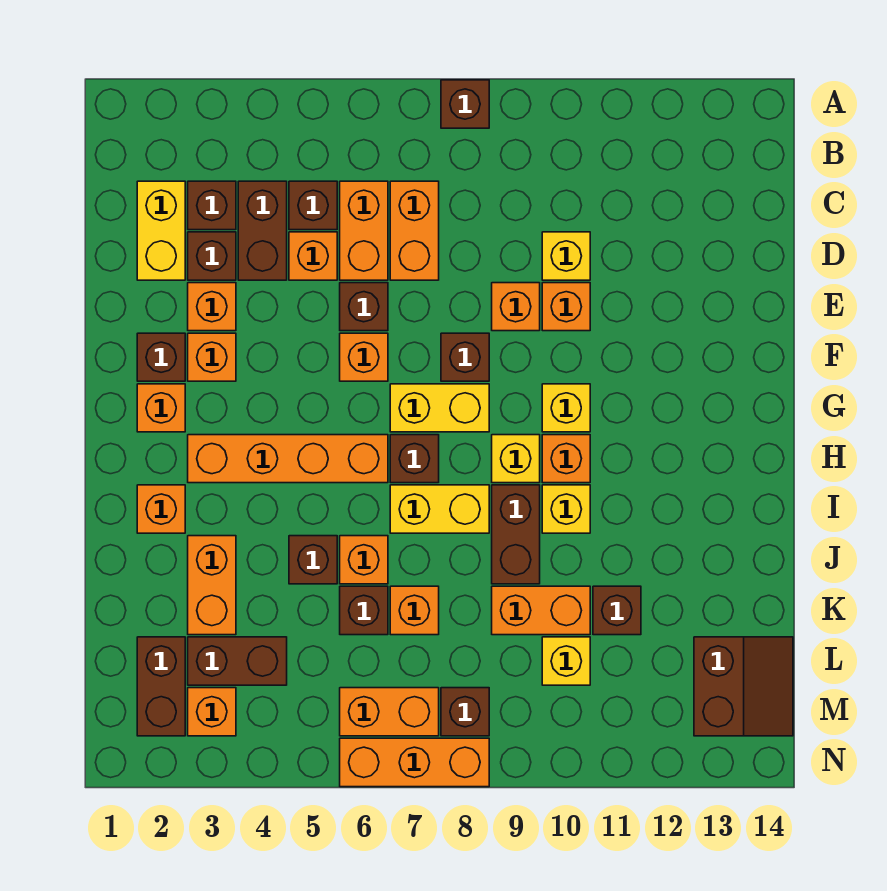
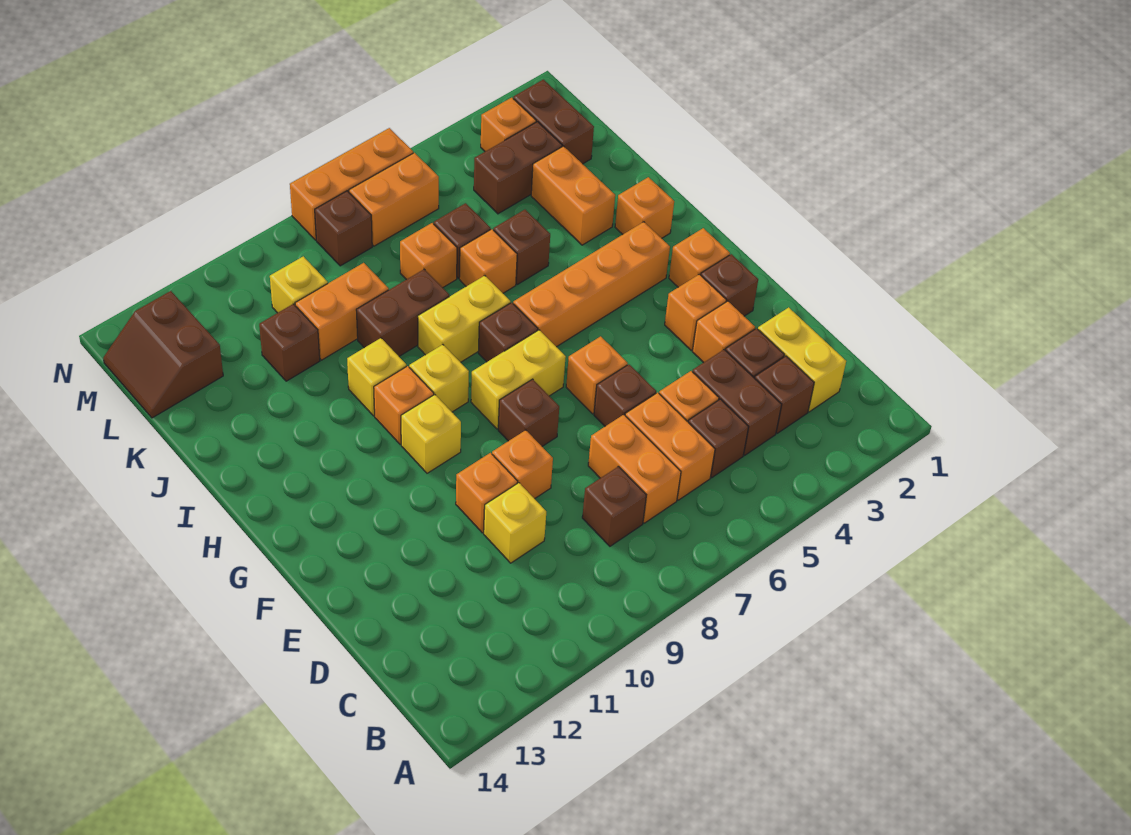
brown 1x1 brick [441,80,489,128] -> brown 1x1 brick moved to [582,466,646,546]
brown 1x2 brick [492,485,540,584] -> brown 1x2 brick turned to [356,269,449,356]

